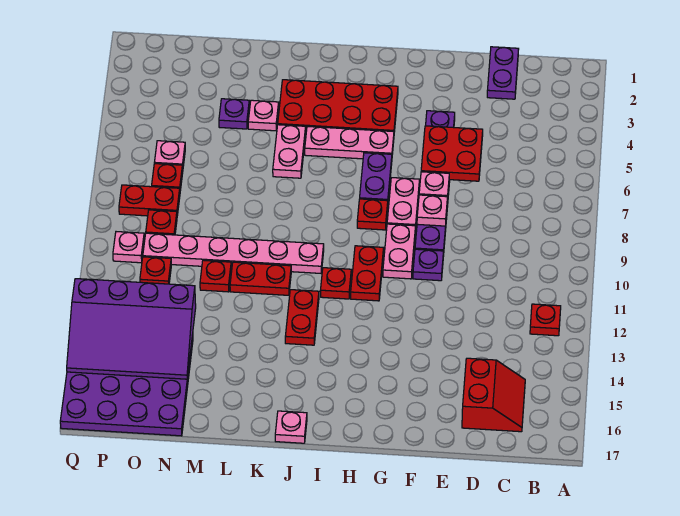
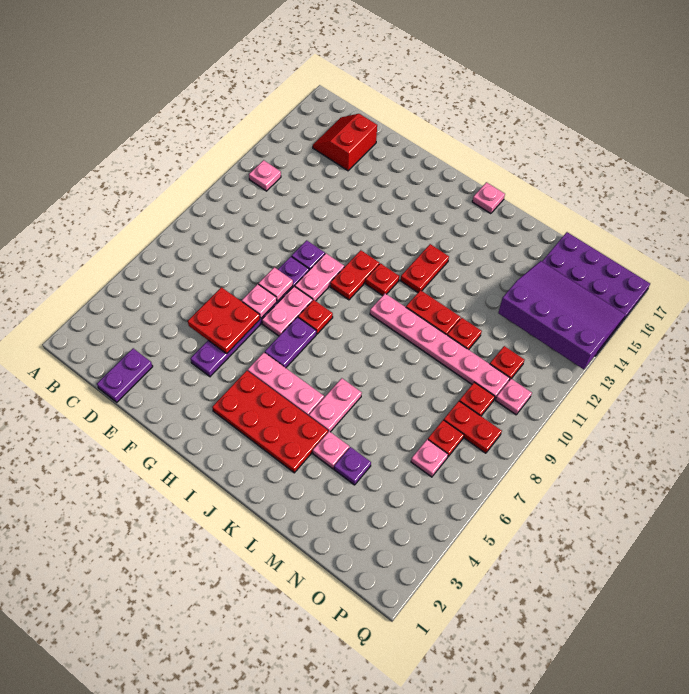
red 1x1 plate [530,304,561,336] -> pink 1x1 plate [249,160,281,191]

